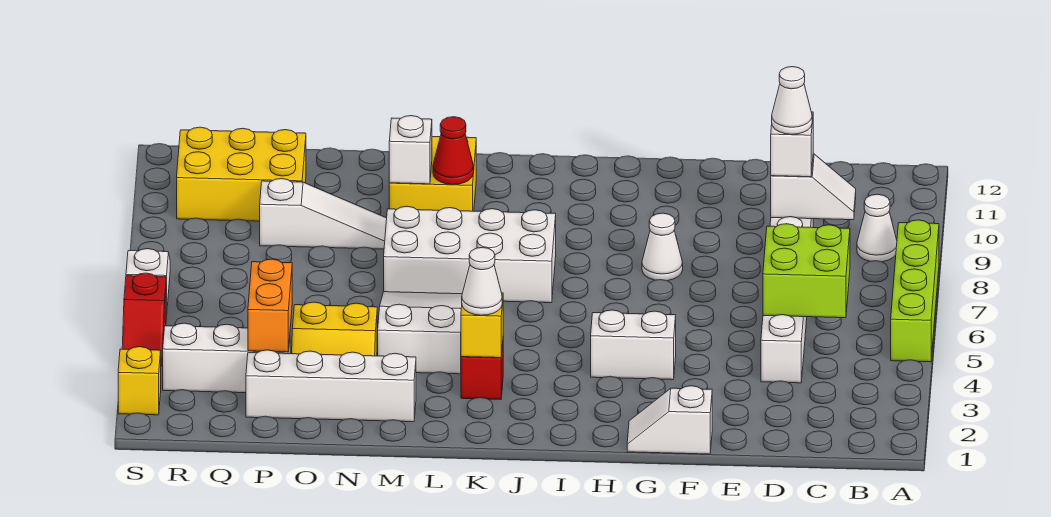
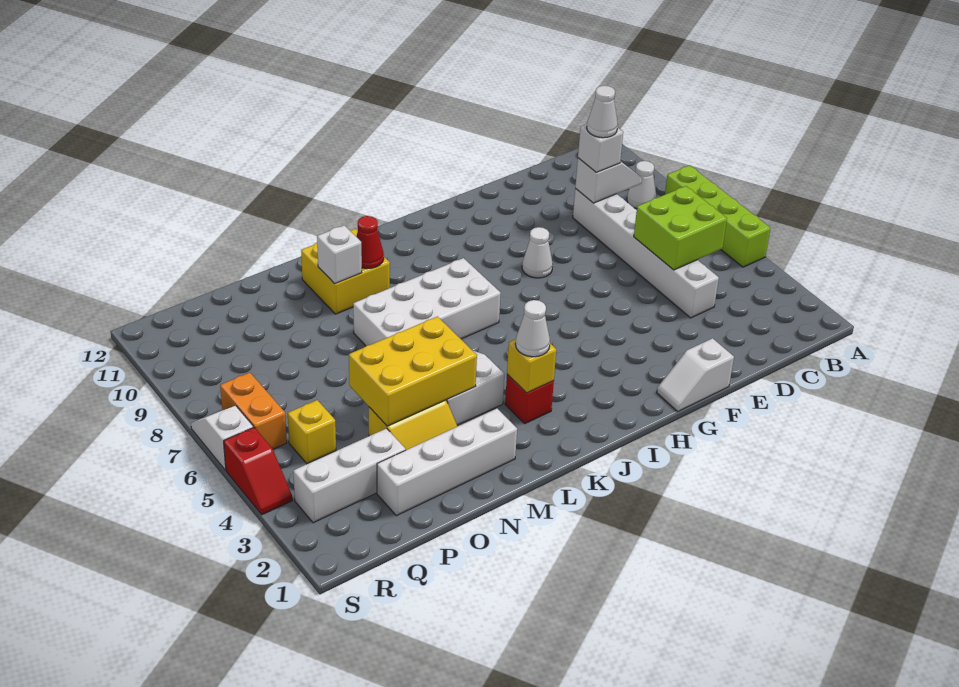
white 1x2 brick [591,310,676,380] -> none
white 1x3 slope [260,179,387,249] -> none
orange 1x2 brick [248,259,292,352] -> orange 1x2 brick moved to [220,373,287,449]
yellow 2x3 brick [177,127,306,221] -> yellow 2x3 brick moved to [349,317,477,426]
yellow 1x1 brick [118,347,161,415] -> yellow 1x1 brick moved to [288,400,336,463]

